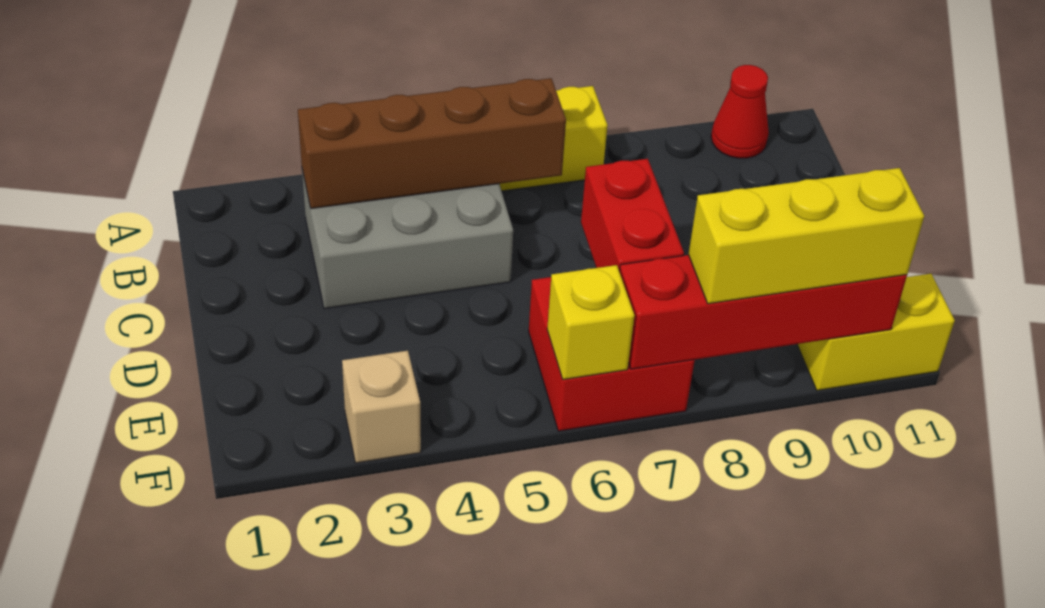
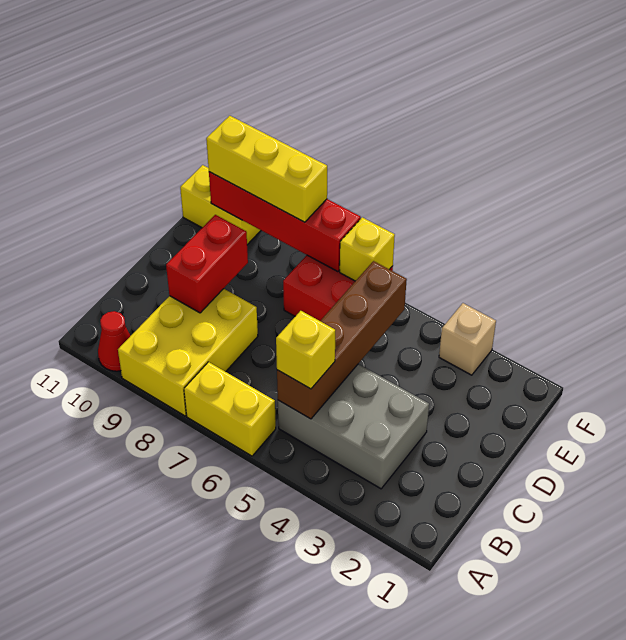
none -> yellow 2x3 brick [118,289,258,416]
brown 1x4 brick [298,78,566,209] -> brown 1x4 brick turned to [277,261,407,419]
none -> yellow 1x1 brick [276,311,335,389]
red 1x2 brick [581,159,684,271] -> red 1x2 brick moved to [166,215,248,313]

